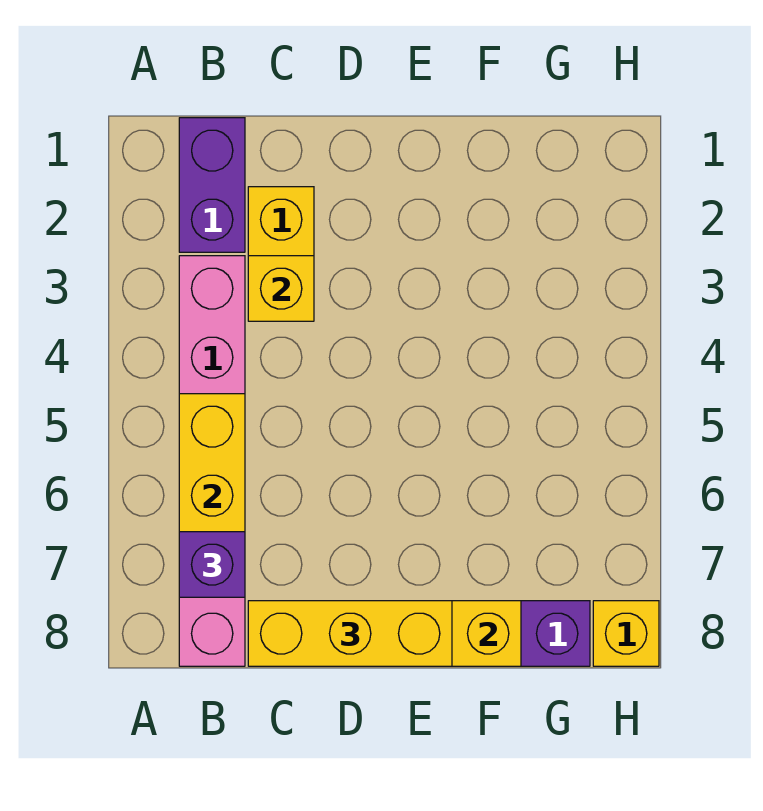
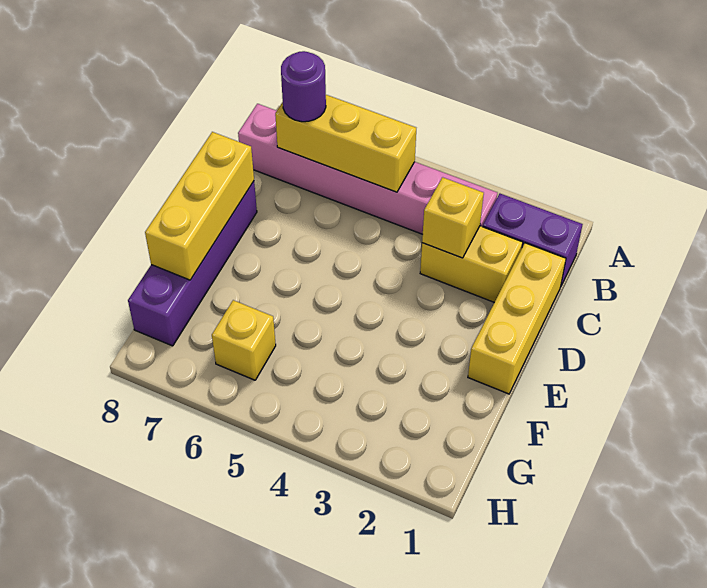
purple 1x1 brick [179,532,245,597] -> purple 1x1 round brick [281,51,326,122]
yellow 1x3 brick [248,601,452,666] -> yellow 1x3 brick moved to [468,243,566,394]
yellow 1x1 brick [593,601,659,666] -> yellow 1x1 brick moved to [212,300,276,380]

